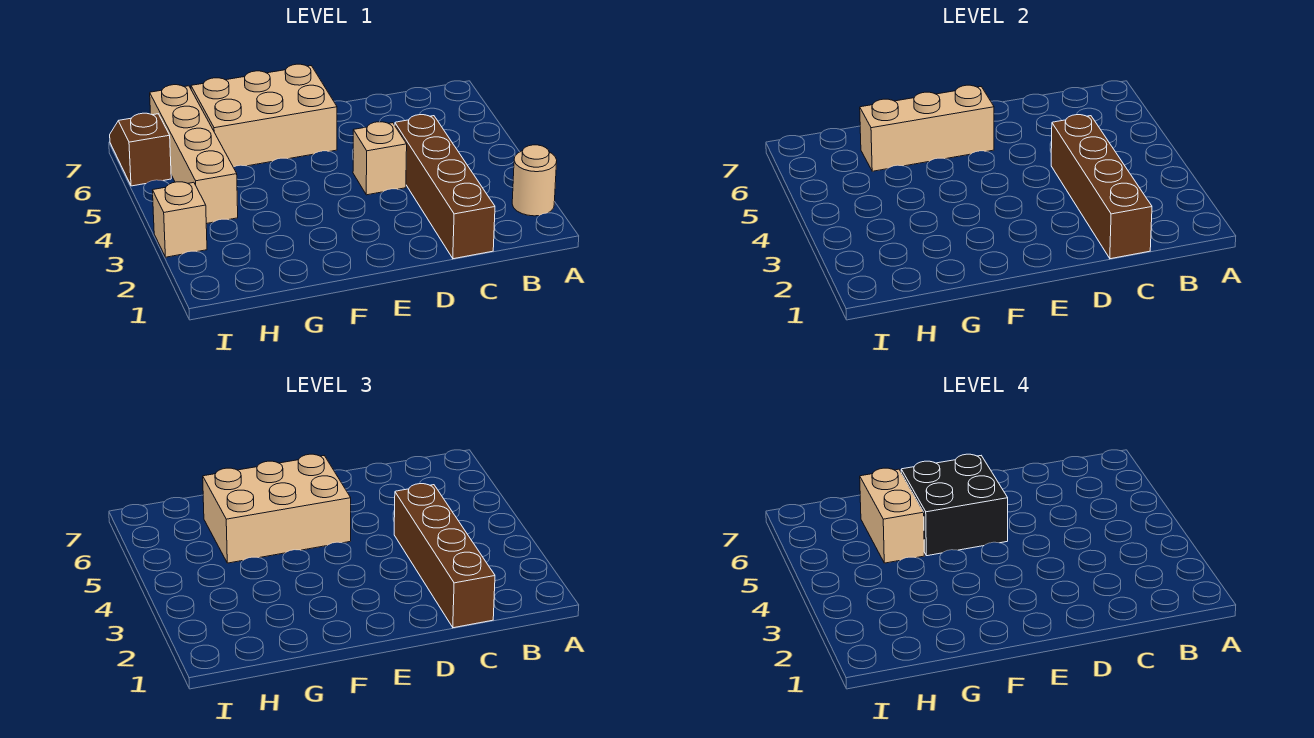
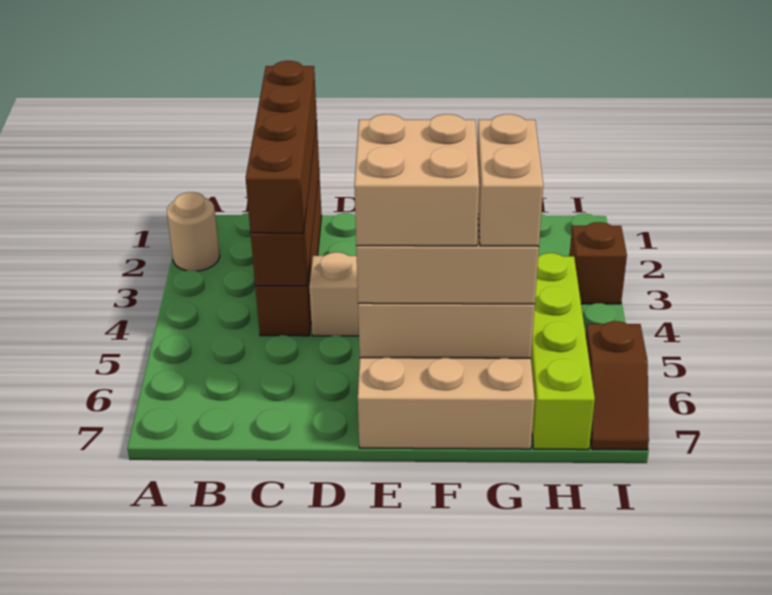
black 2x2 brick [901,454,1008,556] -> tan 2x2 brick [354,114,479,246]
tan 1x4 brick [150,85,238,224] -> lime 1x4 brick [531,253,595,450]
tan 1x1 brick [152,182,207,257] -> brown 1x1 brick [570,222,627,304]

